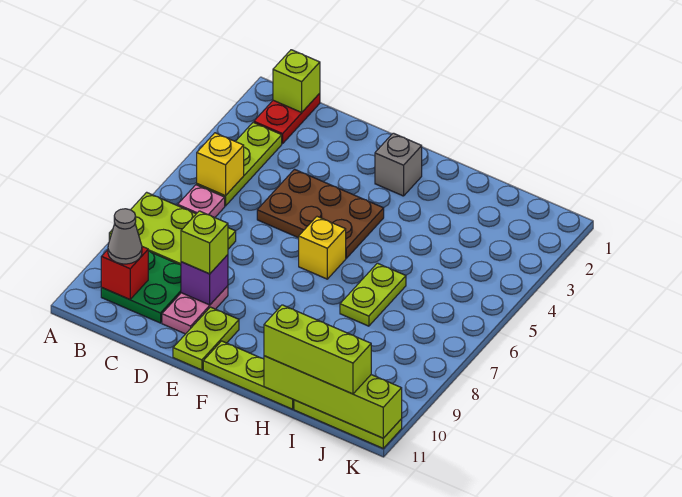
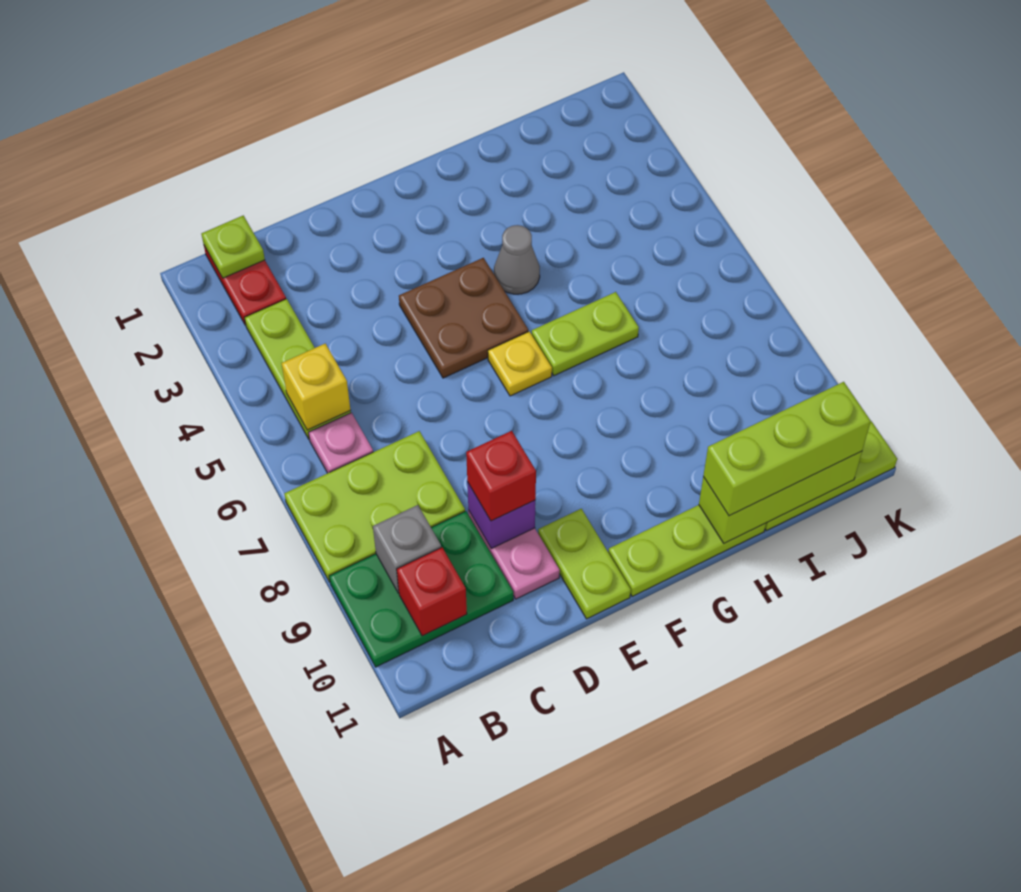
lime 1x1 brick [273,50,320,112] -> lime 1x1 plate [202,216,265,278]
green 2x2 plate [101,251,181,323] -> green 2x3 plate [329,511,513,667]
grey 1x1 cone [108,209,142,264] -> grey 1x1 cone moved to [494,225,540,294]
brown 2x3 plate [257,169,384,258] -> brown 2x2 plate [399,258,528,378]
lime 1x1 brick [181,211,228,274] -> red 1x1 brick [466,431,536,521]
grey 1x1 brick [375,133,422,196] -> grey 1x1 brick moved to [373,505,441,593]
yellow 1x1 brick [299,217,346,279] -> yellow 1x1 plate [488,331,552,396]
lime 1x2 plate [340,263,406,326] -> lime 1x2 plate turned to [532,292,639,376]
lime 1x4 brick [264,356,402,438] -> lime 1x3 brick [699,451,862,543]

